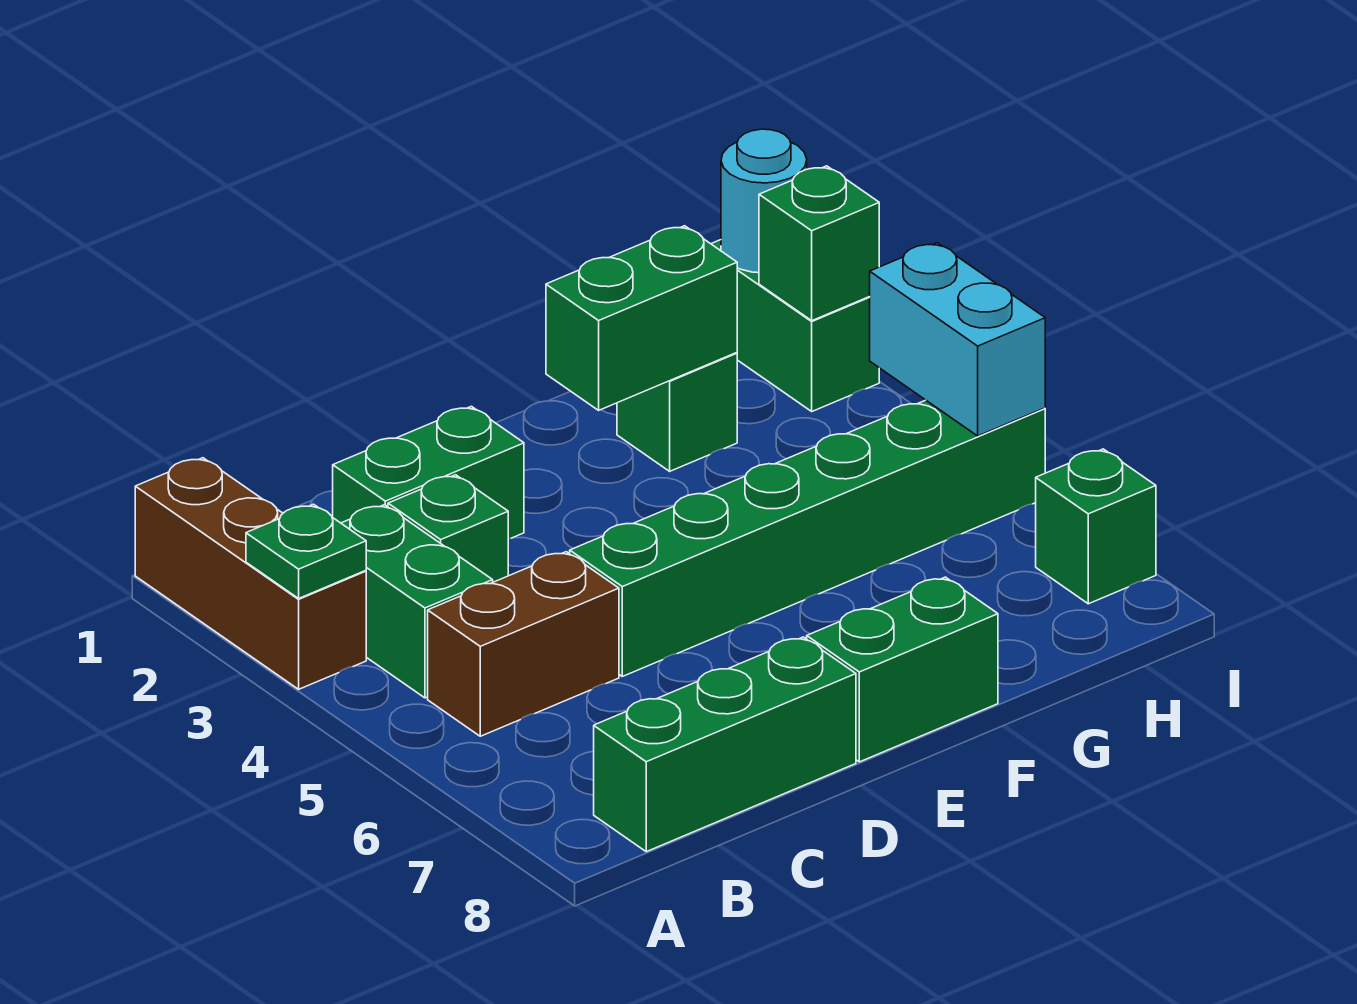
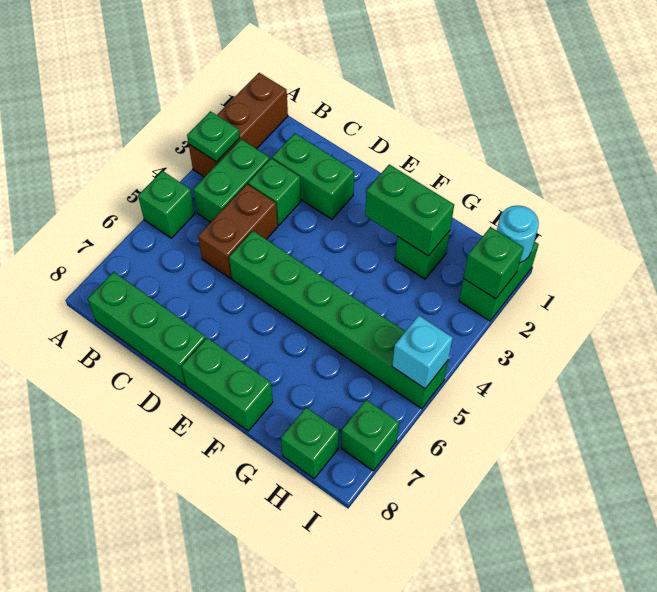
none -> green 1x1 brick [138,171,195,238]
brown 1x2 brick [428,552,619,736] -> brown 1x2 brick turned to [198,184,278,278]
none -> green 1x1 brick [281,407,339,479]
cyan 1x2 brick [870,243,1045,436] -> cyan 1x1 brick [392,315,453,389]

